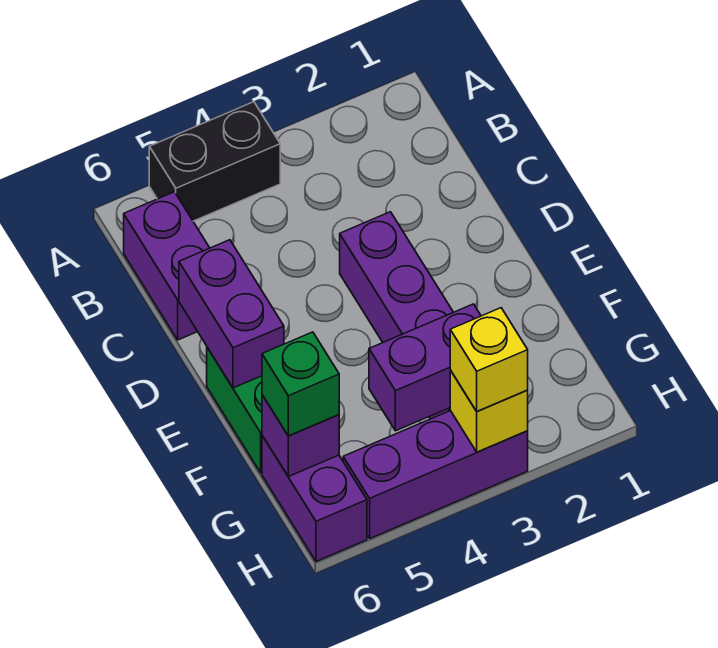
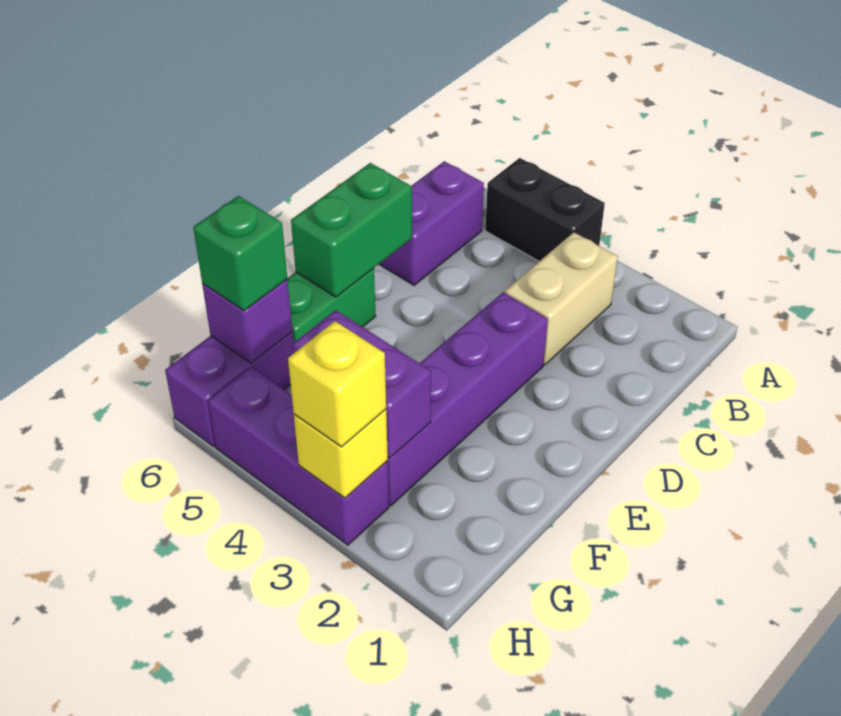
none -> tan 1x2 brick [505,232,618,365]
purple 1x2 brick [179,240,284,388] -> green 1x2 brick [291,163,412,297]

